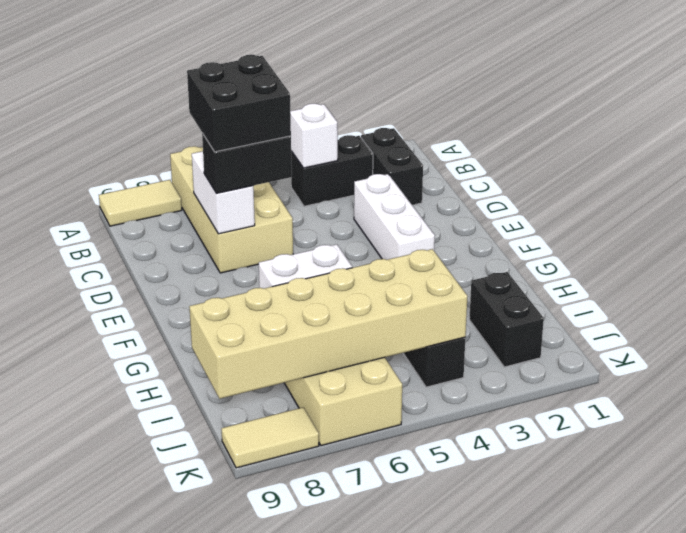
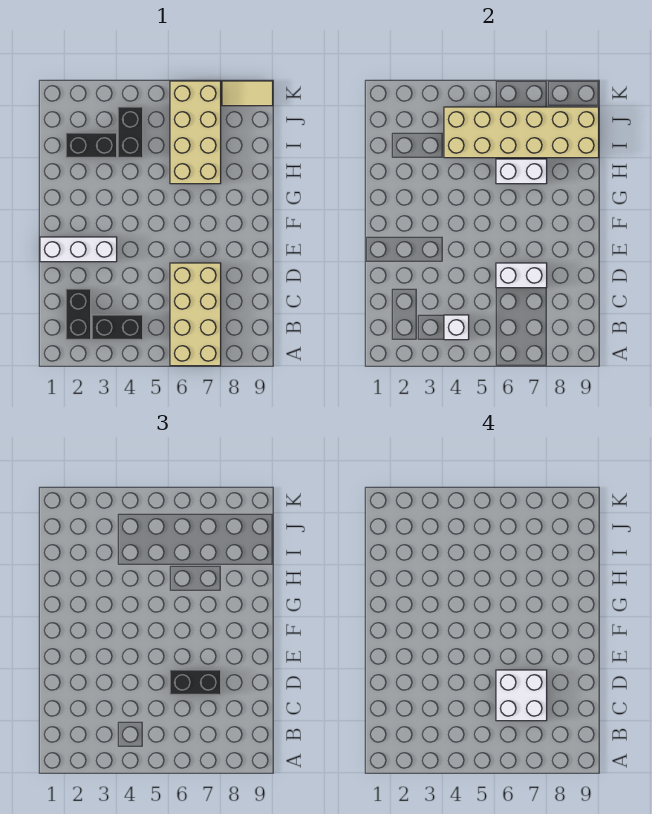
tan 1x2 tile [99,180,182,226] -> none
black 2x2 brick [187,55,291,152] -> white 2x2 brick [496,670,547,721]
white 1x2 brick [192,151,255,234] -> white 1x2 brick turned to [496,263,547,288]
white 1x3 brick [354,174,435,260] -> white 1x3 brick turned to [40,237,117,262]
black 1x2 brick [469,272,544,367] -> black 1x2 brick turned to [66,133,117,158]

